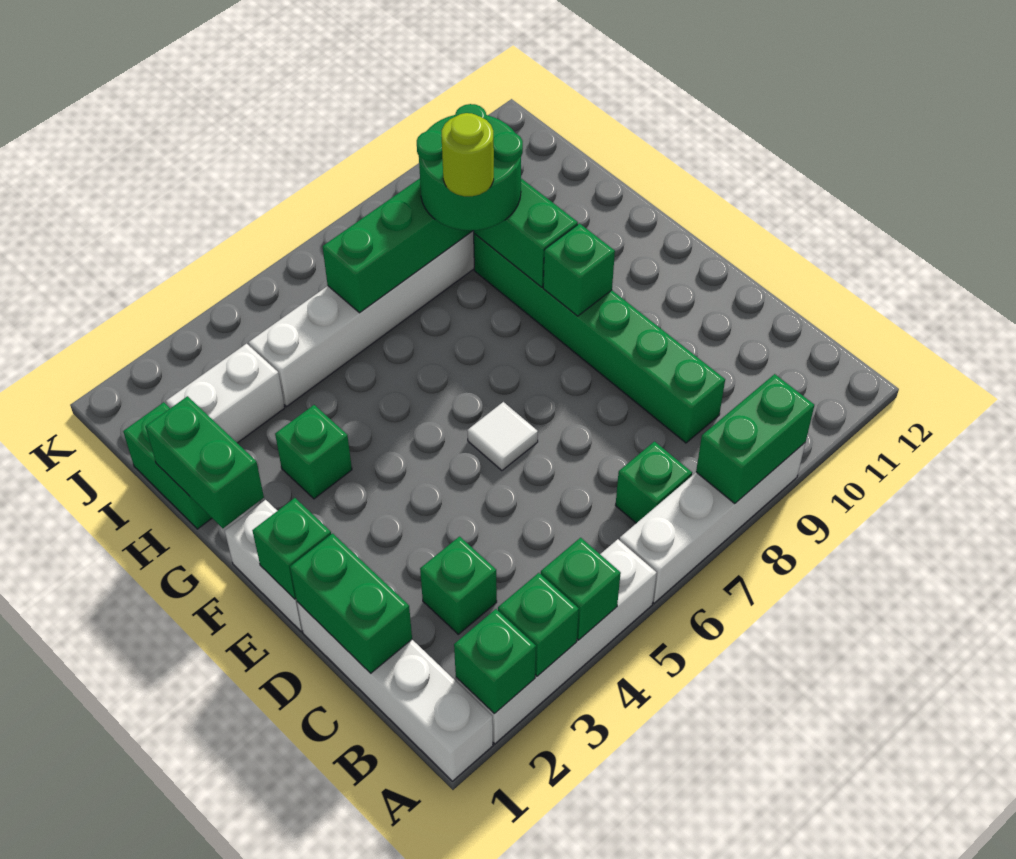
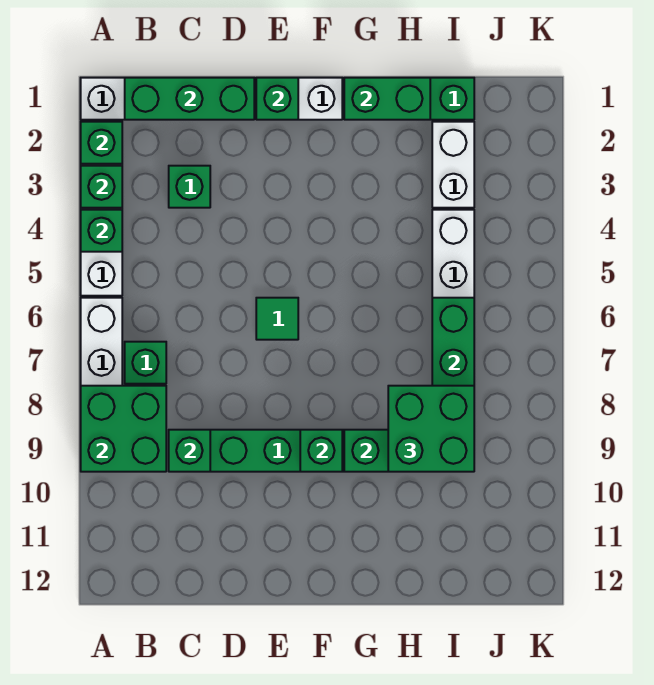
green 1x2 brick [696,374,814,504] -> green 2x2 brick [81,386,166,472]
green 1x2 brick [290,533,412,673] -> green 1x3 brick [125,78,254,120]
white 1x1 tile [467,402,538,471] -> green 1x1 tile [256,298,298,340]
green 1x1 brick [275,405,352,499] -> green 1x1 brick moved to [169,430,210,472]
green 2x2 round brick [417,104,523,231] -> green 2x2 brick [388,386,474,472]
lime 1x1 round brick [442,113,494,196] -> none

